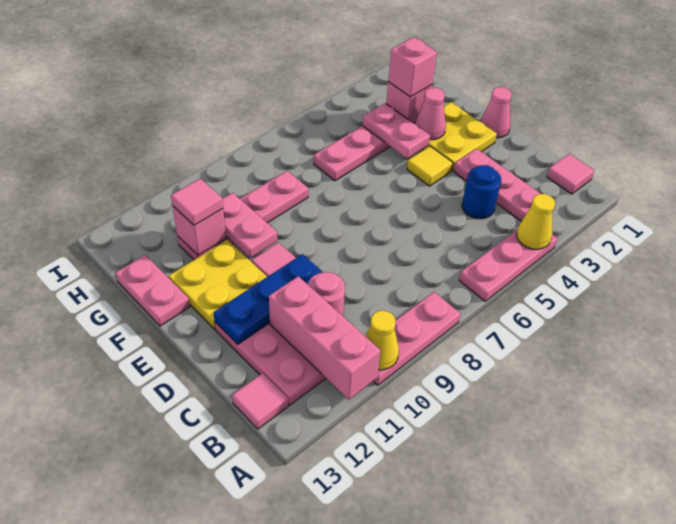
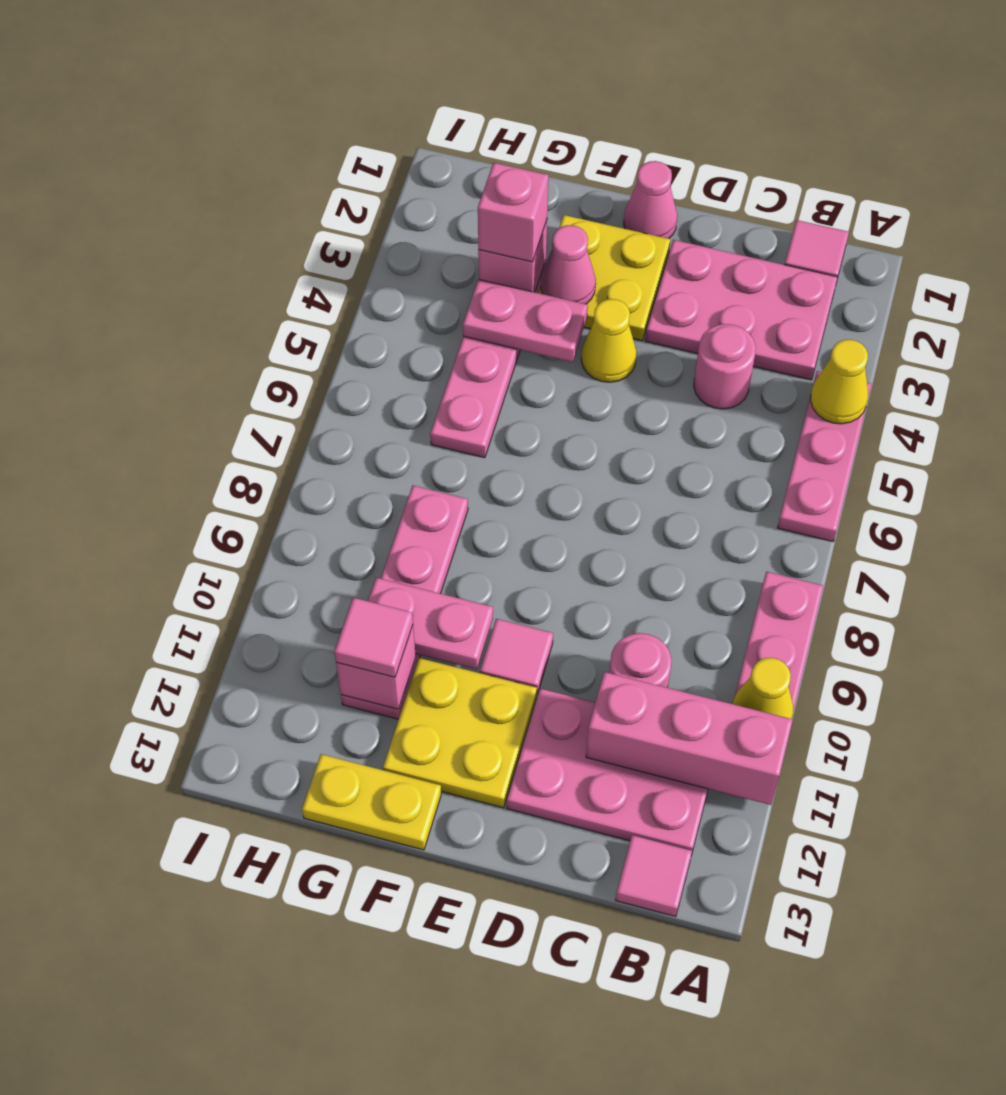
pink 1x3 plate [454,149,540,221] -> pink 2x3 plate [645,240,838,380]
blue 1x1 round brick [462,165,501,219] -> pink 1x1 round brick [694,324,756,409]
blue 1x3 plate [214,254,323,344] -> none
yellow 1x1 tile [407,146,453,186] -> yellow 1x1 cone [581,299,637,382]
pink 1x2 plate [116,255,190,326] -> yellow 1x2 plate [302,754,441,850]

